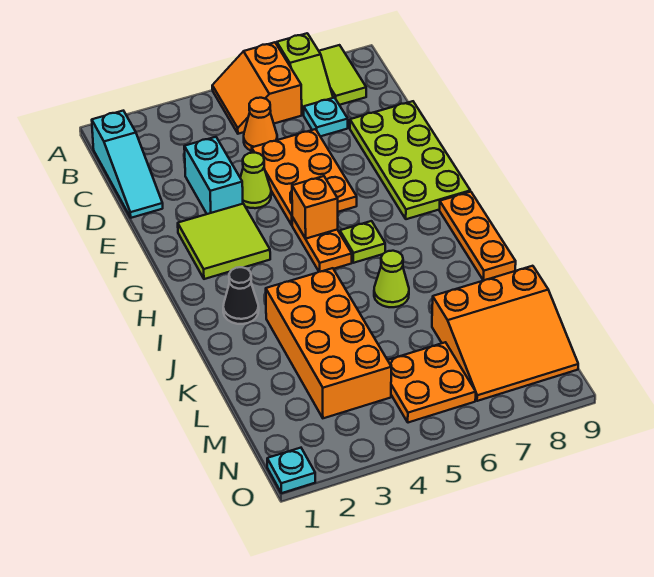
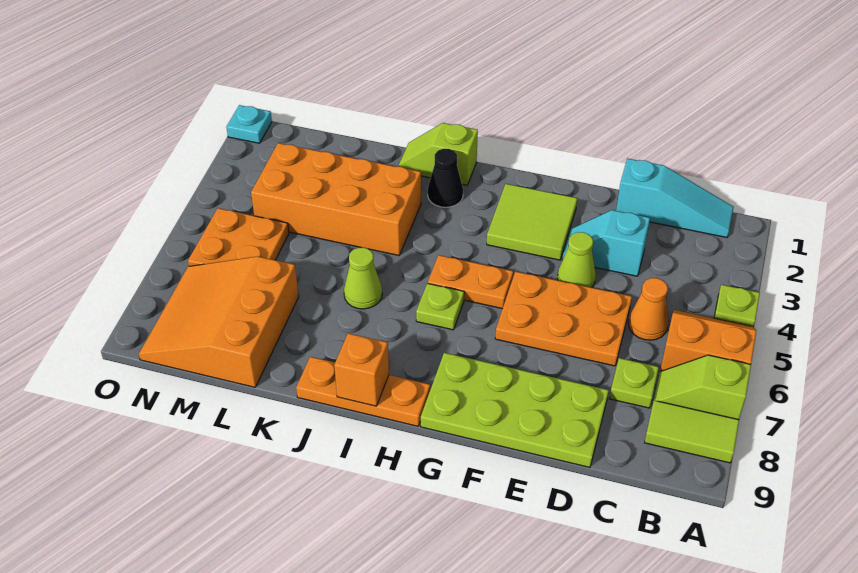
none -> lime 1x1 plate [714,285,760,327]
cyan 1x3 slope [92,111,163,218] -> cyan 1x3 slope turned to [616,158,734,237]
cyan 1x1 plate [304,98,348,136] -> lime 1x1 plate [609,358,659,408]
cyan 1x2 brick [184,137,243,214] -> cyan 1x2 slope [562,210,650,276]
orange 1x1 brick [292,176,338,239] -> orange 1x1 brick moved to [334,333,389,406]
none -> lime 1x2 slope [398,123,478,185]

